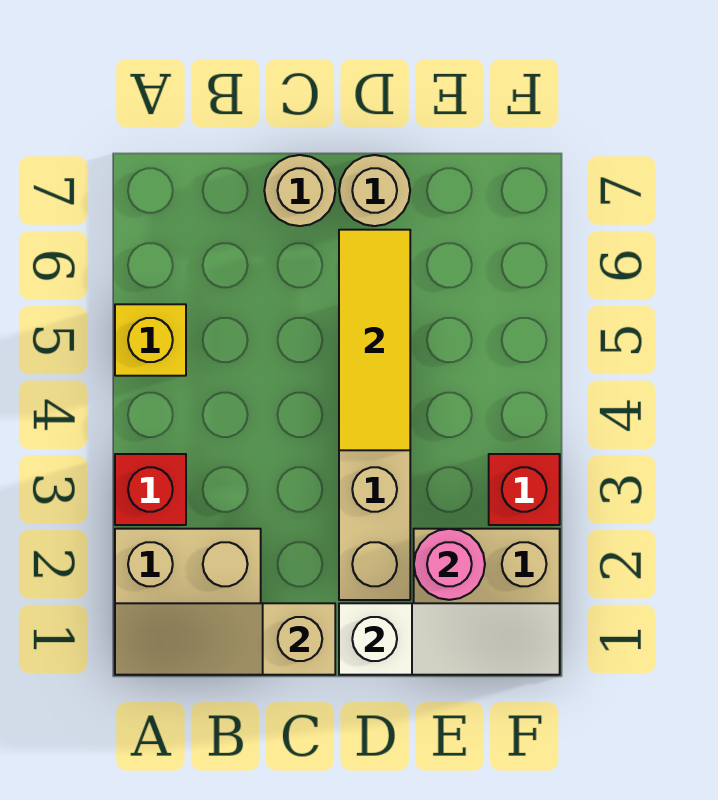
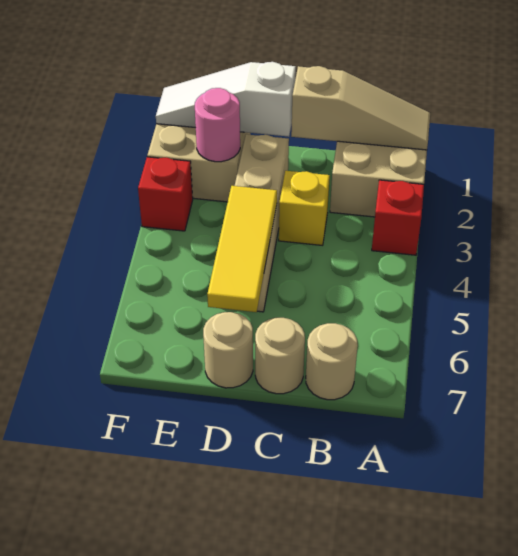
yellow 1x1 brick [115,304,186,376] -> yellow 1x1 brick moved to [279,171,330,245]
none -> tan 1x1 round brick [306,323,358,400]

